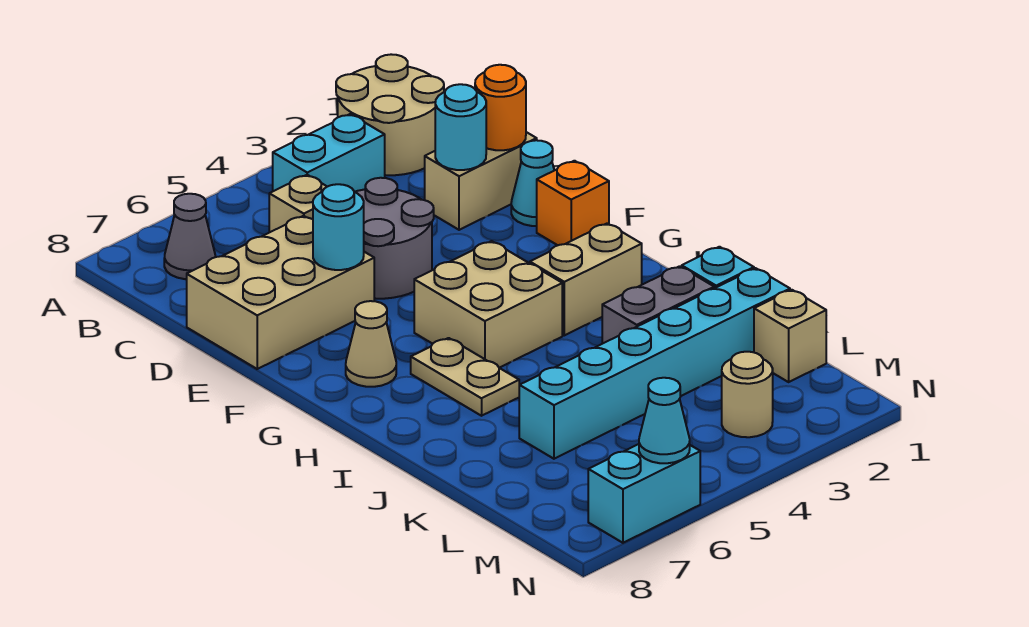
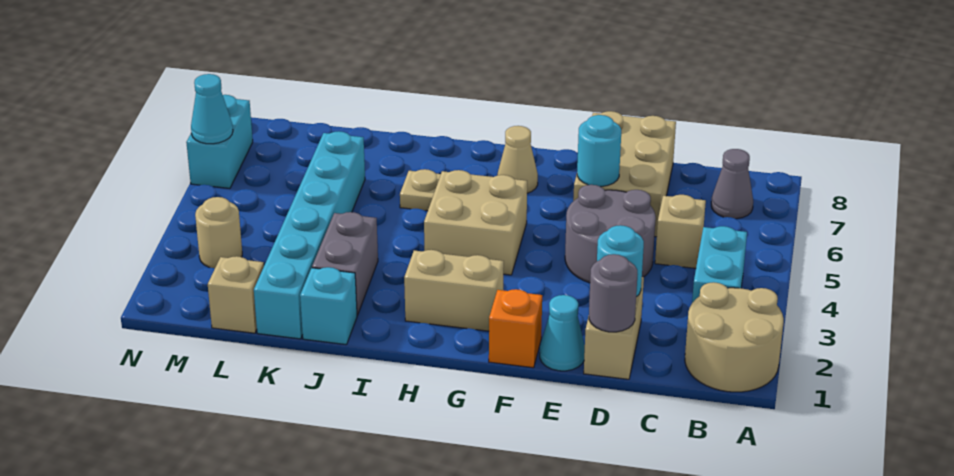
orange 1x1 round brick [475,65,526,150] -> grey 1x1 round brick [589,254,637,332]
tan 1x2 brick [530,223,642,335] -> tan 1x2 brick turned to [404,250,504,331]

